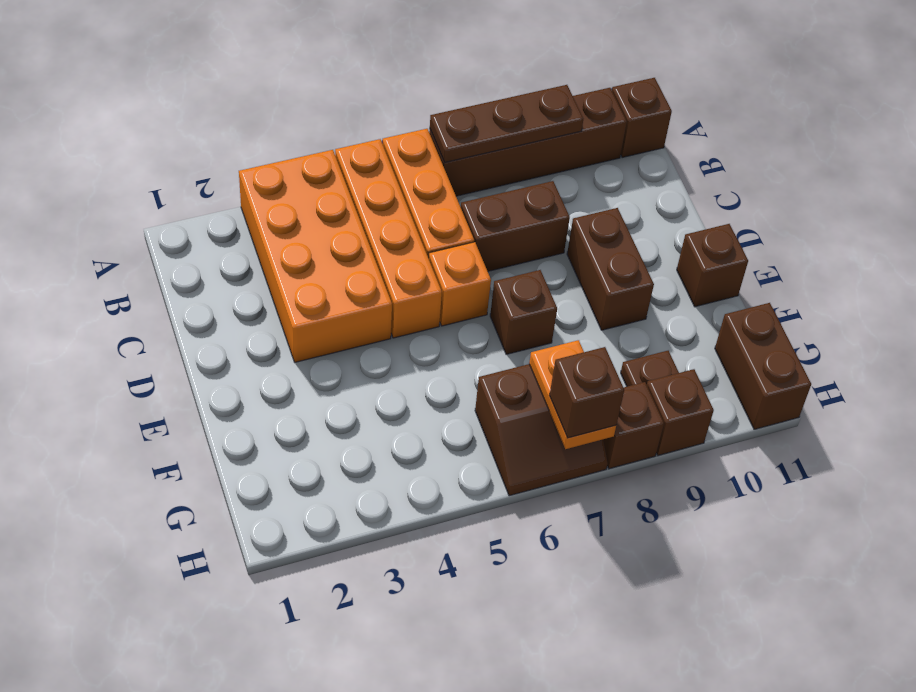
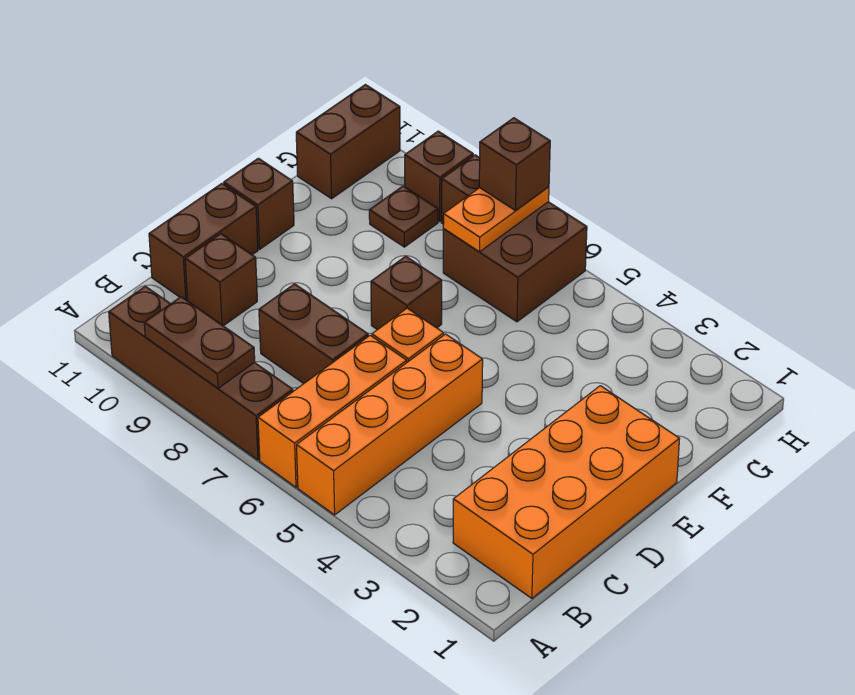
orange 2x4 brick [239,150,392,362] -> orange 2x4 brick moved to [453,386,679,598]
brown 1x3 plate [430,85,583,163] -> brown 1x2 plate [144,297,255,388]
brown 1x1 brick [612,78,672,158] -> brown 1x1 brick moved to [185,234,257,326]
brown 1x2 brick [567,208,654,330] -> brown 1x2 brick moved to [149,183,258,300]
brown 2x2 slope [475,364,608,496] -> brown 2x2 brick [443,202,587,322]

